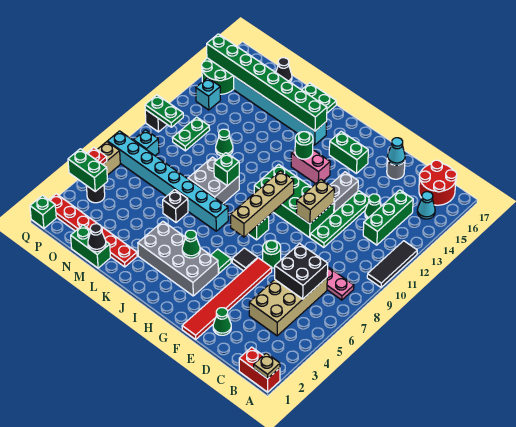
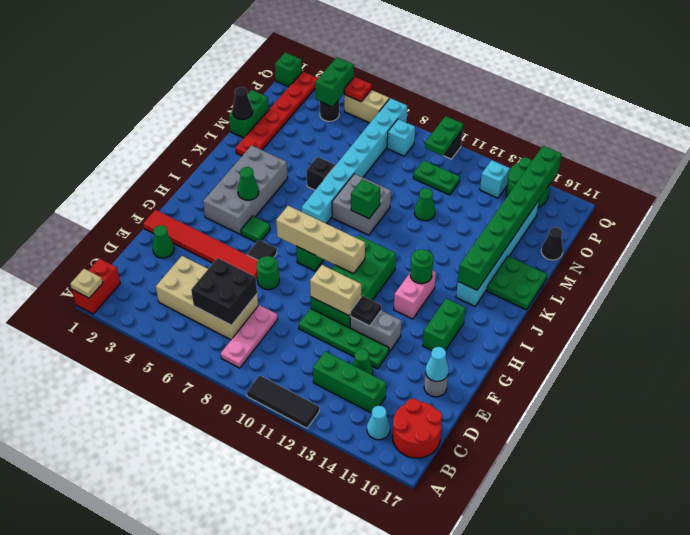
none -> black 1x1 plate [351,296,381,326]

